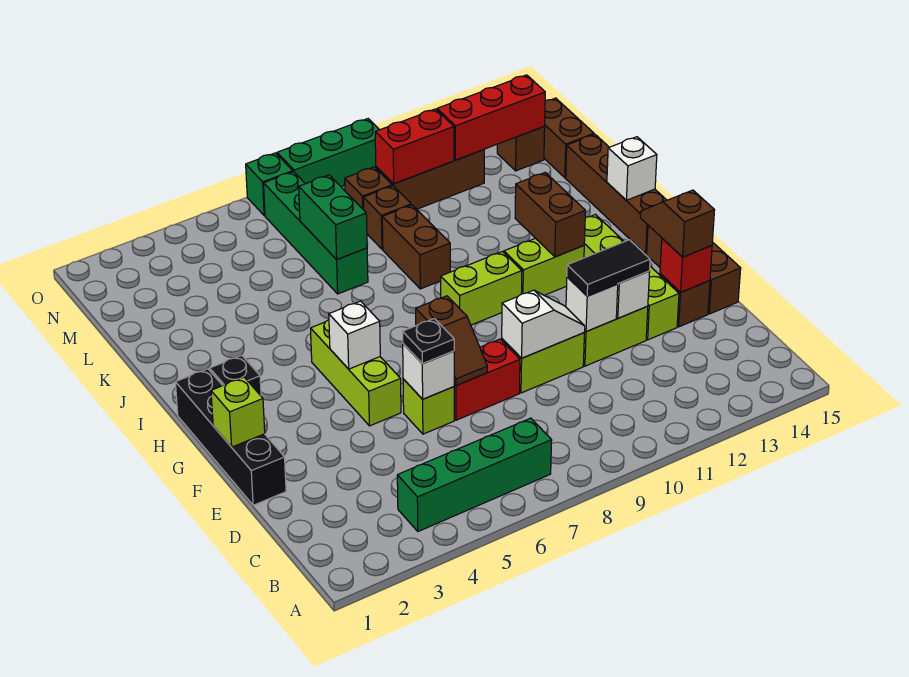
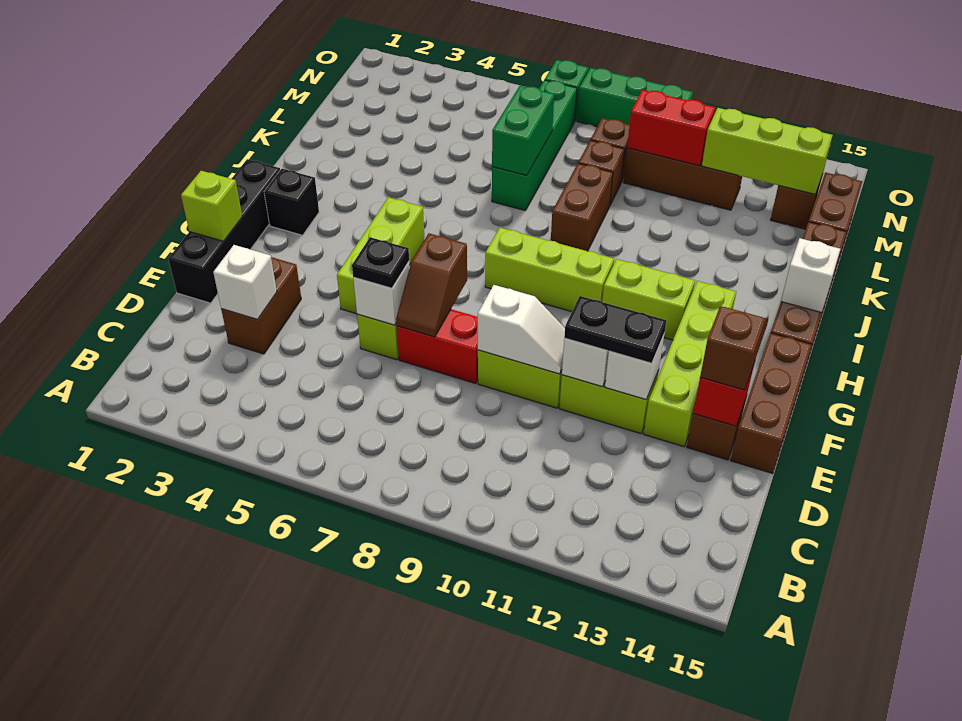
green 1x4 brick [397,418,552,531] -> none
black 1x2 tile [567,240,650,296] -> black 1x2 plate [564,296,666,363]
white 1x1 brick [329,301,380,369] -> white 1x1 brick moved to [213,245,277,319]
lime 1x2 brick [441,252,522,325] -> lime 1x3 brick [485,228,614,312]
brown 1x2 brick [515,172,585,257] -> brown 1x2 brick moved to [221,257,301,354]
red 1x3 brick [437,75,545,160] -> lime 1x3 brick [702,108,833,194]

